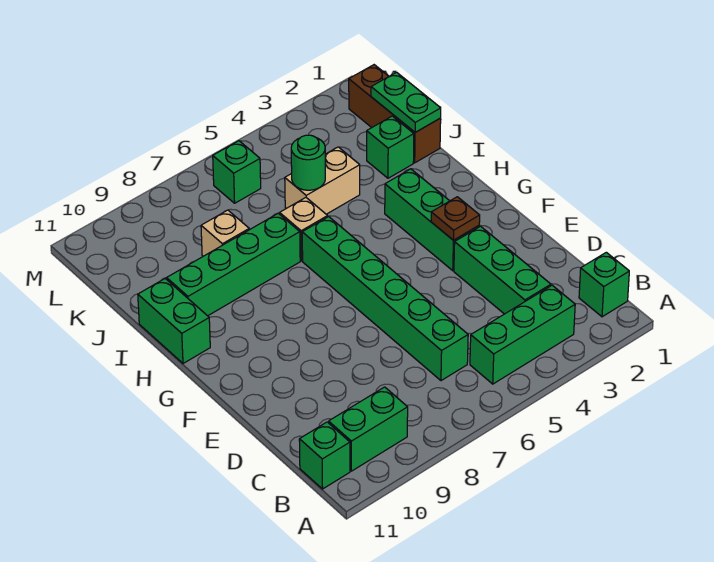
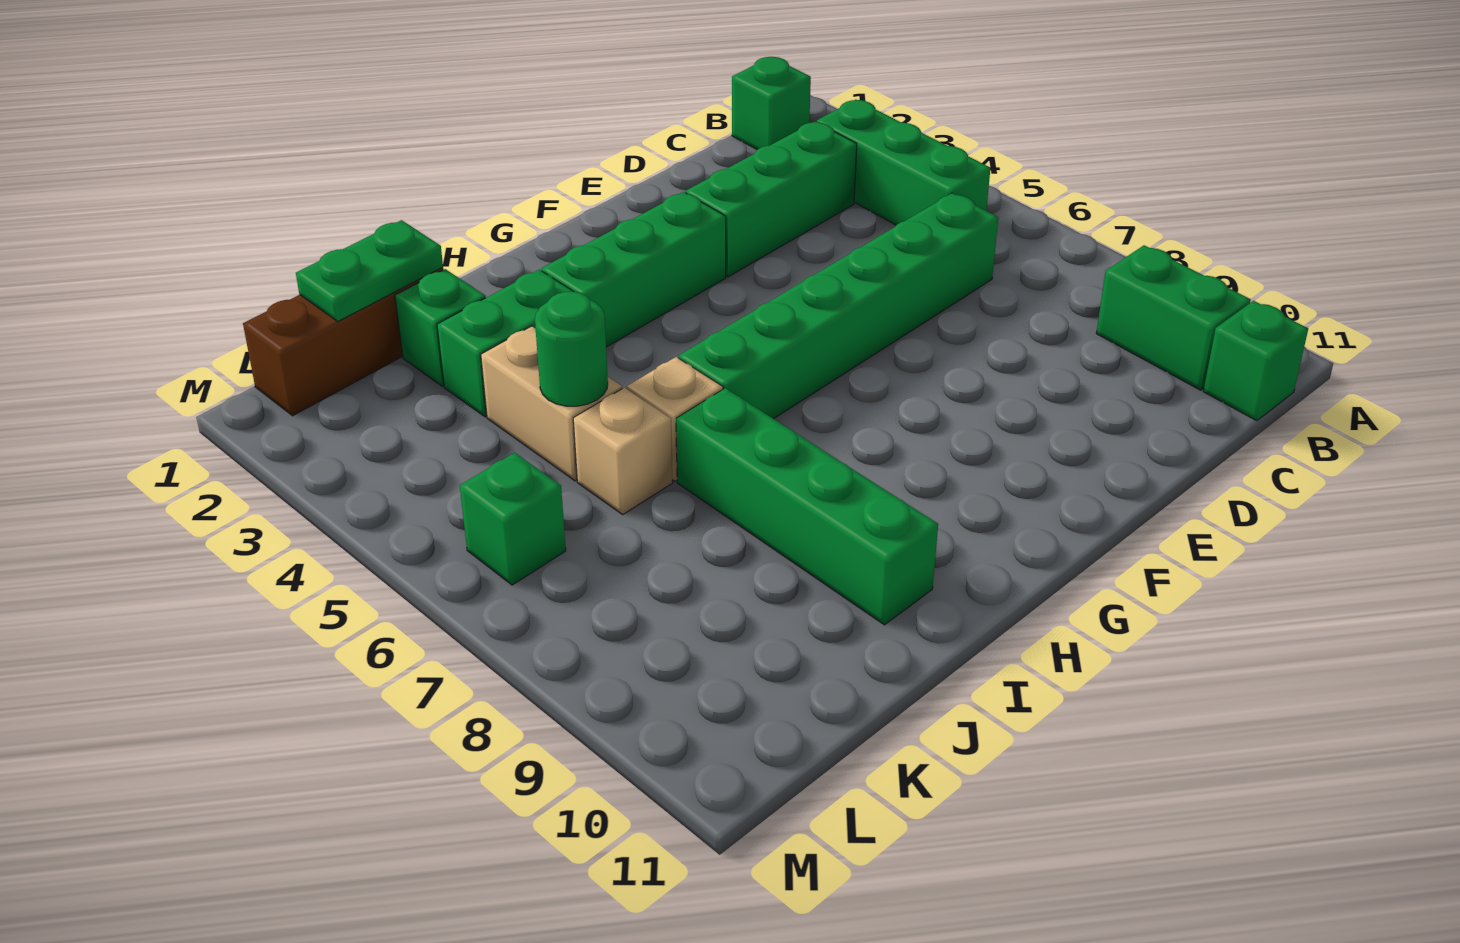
brown 1x1 plate [431,197,480,240] -> none
green 1x2 brick [138,279,210,363] -> green 1x2 brick moved to [437,270,574,417]
tan 1x1 brick [201,210,250,256] -> tan 1x1 brick moved to [573,388,672,514]

